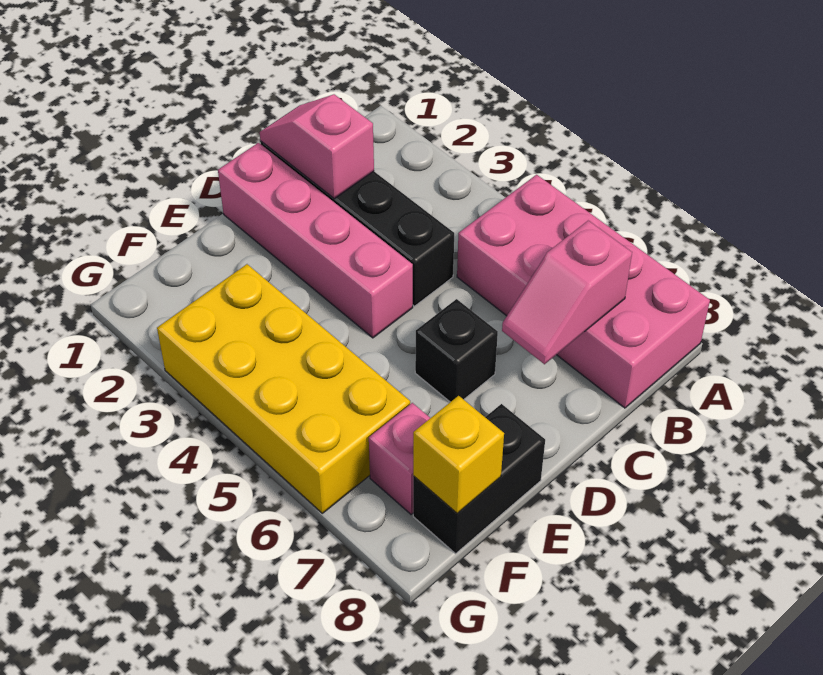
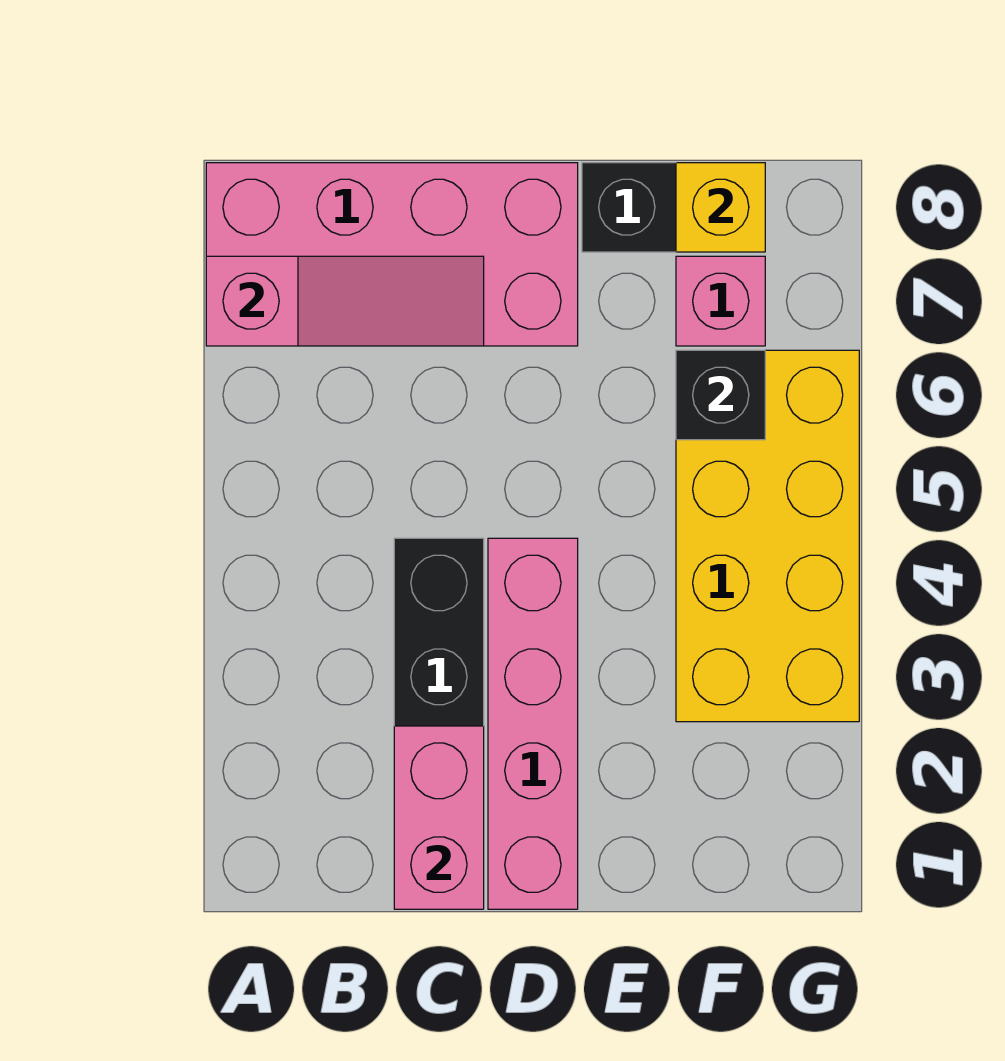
pink 2x4 brick [457,175,710,408] -> pink 2x4 brick turned to [206,163,578,346]
pink 1x2 slope [502,221,632,364] -> pink 1x3 slope [206,256,484,346]
pink 1x2 slope [260,94,374,199] -> pink 1x2 brick [394,726,484,909]
black 1x1 brick [415,299,498,402] -> black 1x1 brick moved to [676,350,765,440]

